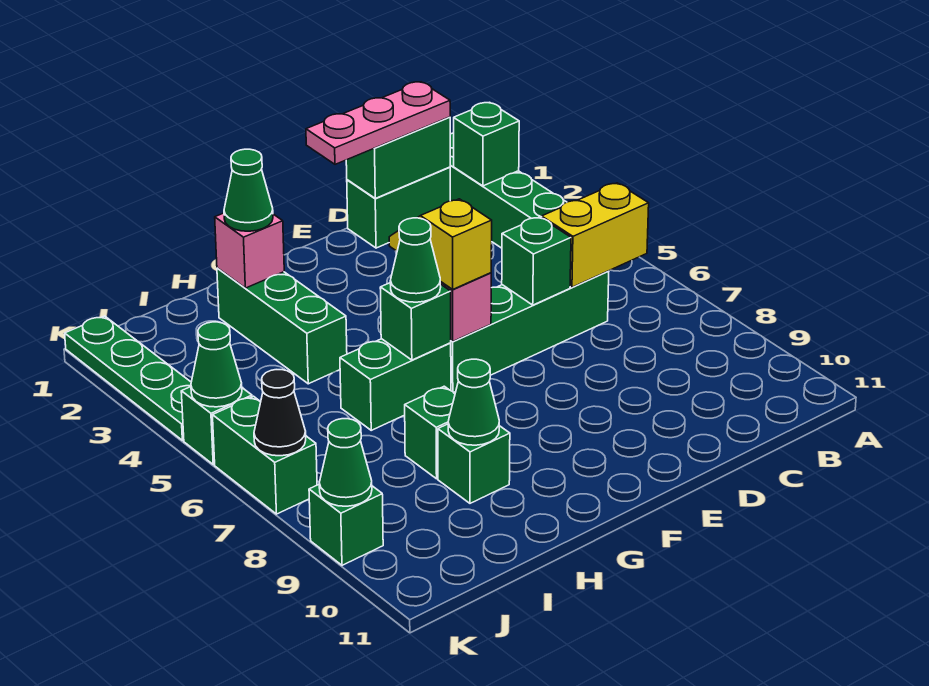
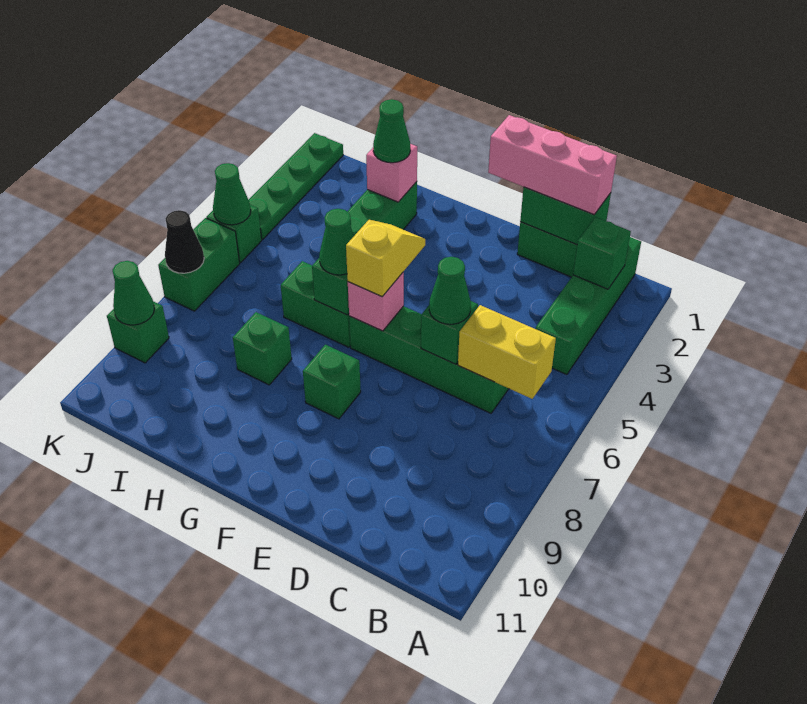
pink 1x3 plate [306,82,450,164] -> pink 1x3 brick [488,115,617,215]
green 1x1 brick [438,424,510,503] -> green 1x1 brick moved to [303,345,361,419]
green 1x1 cone [448,359,499,445] -> green 1x1 cone moved to [429,257,471,324]

